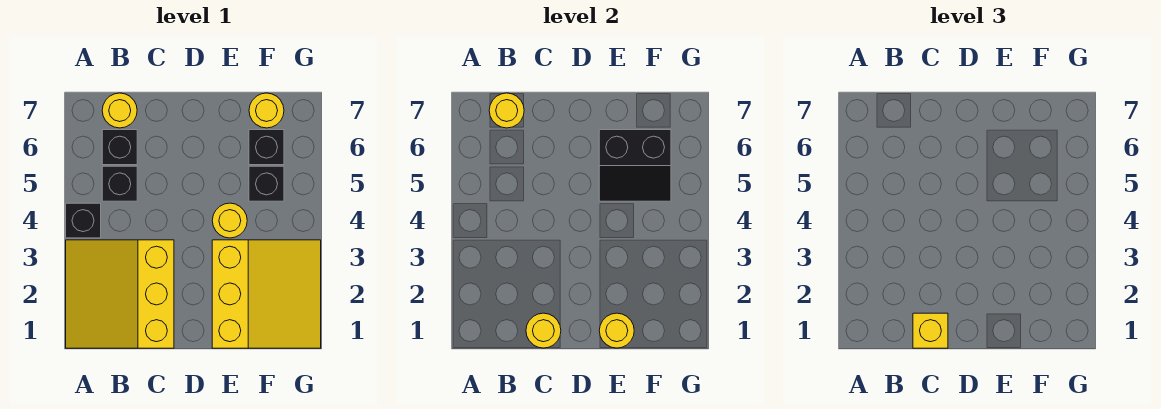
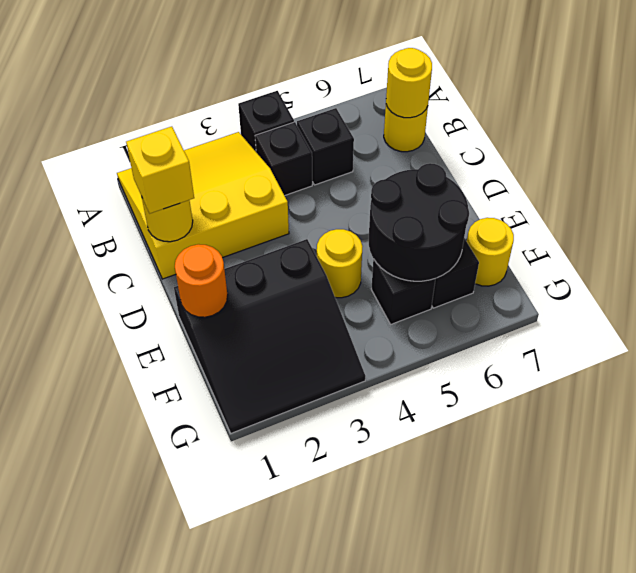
black 1x1 brick [102,130,137,165] -> black 1x1 brick moved to [255,122,312,196]
yellow 3x3 slope [212,240,321,348] -> black 3x3 slope [174,239,365,433]
yellow 1x1 round brick [599,313,634,348] -> orange 1x1 round brick [175,244,227,317]
black 2x2 slope [599,130,671,201] -> black 2x2 round brick [369,163,469,281]

